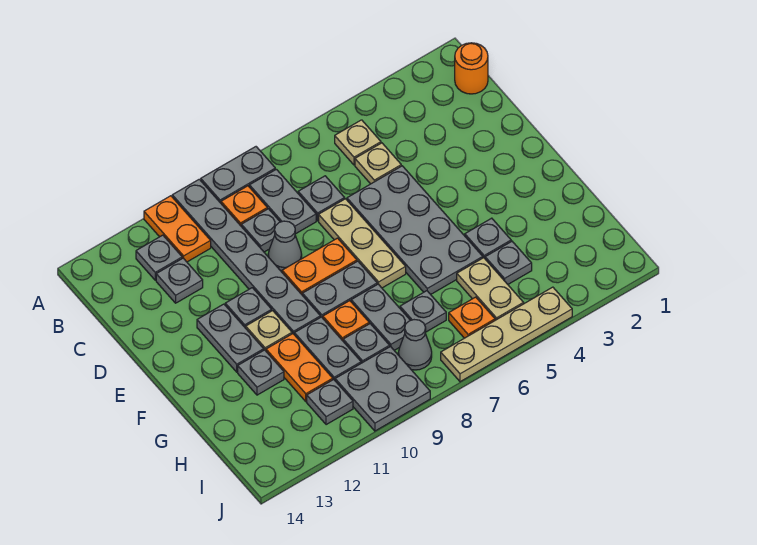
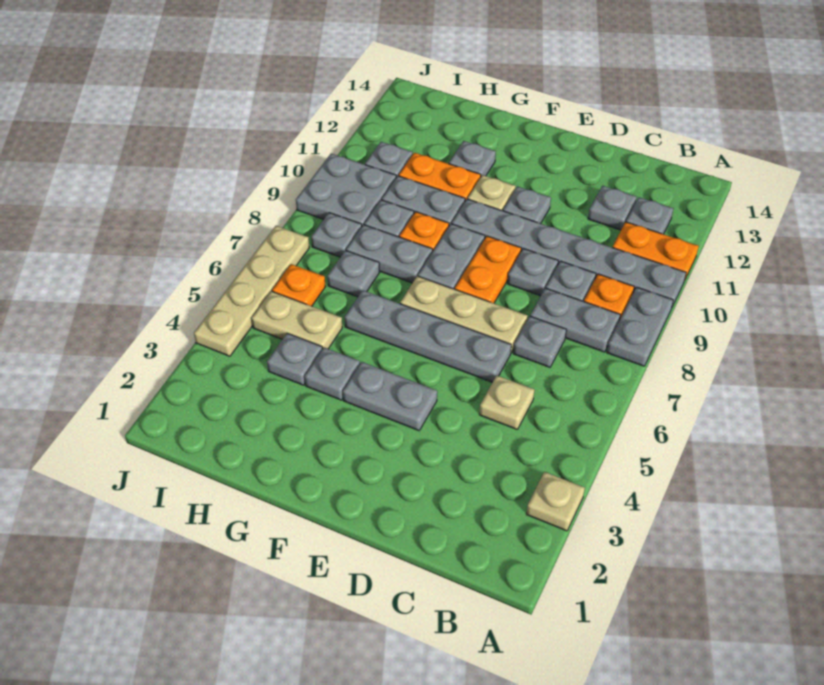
orange 1x1 round brick [455,43,488,94] -> none
tan 1x1 plate [335,120,381,165] -> tan 1x1 plate moved to [526,472,585,531]
grey 2x4 plate [347,166,483,294] -> grey 1x4 plate [345,290,511,382]
grey 1x1 cone [268,221,302,271] -> grey 1x1 plate [507,249,558,296]
grey 1x2 plate [197,304,264,372] -> grey 1x2 plate moved to [343,362,437,431]
grey 1x1 cone [398,320,432,370] -> grey 1x1 plate [311,213,362,257]

